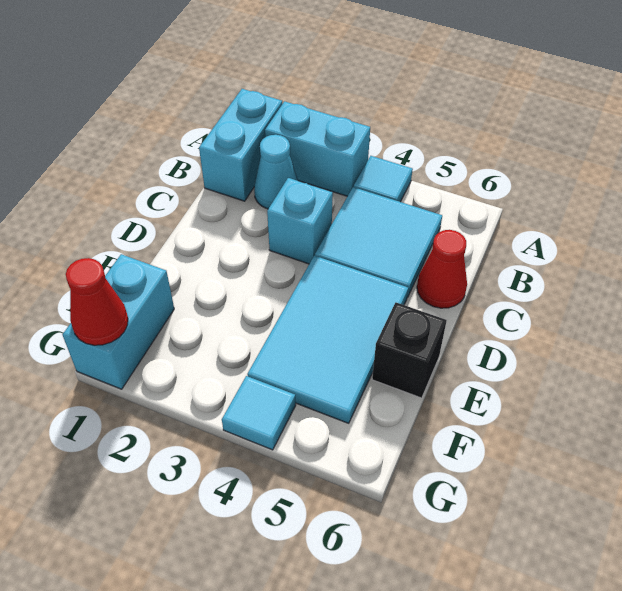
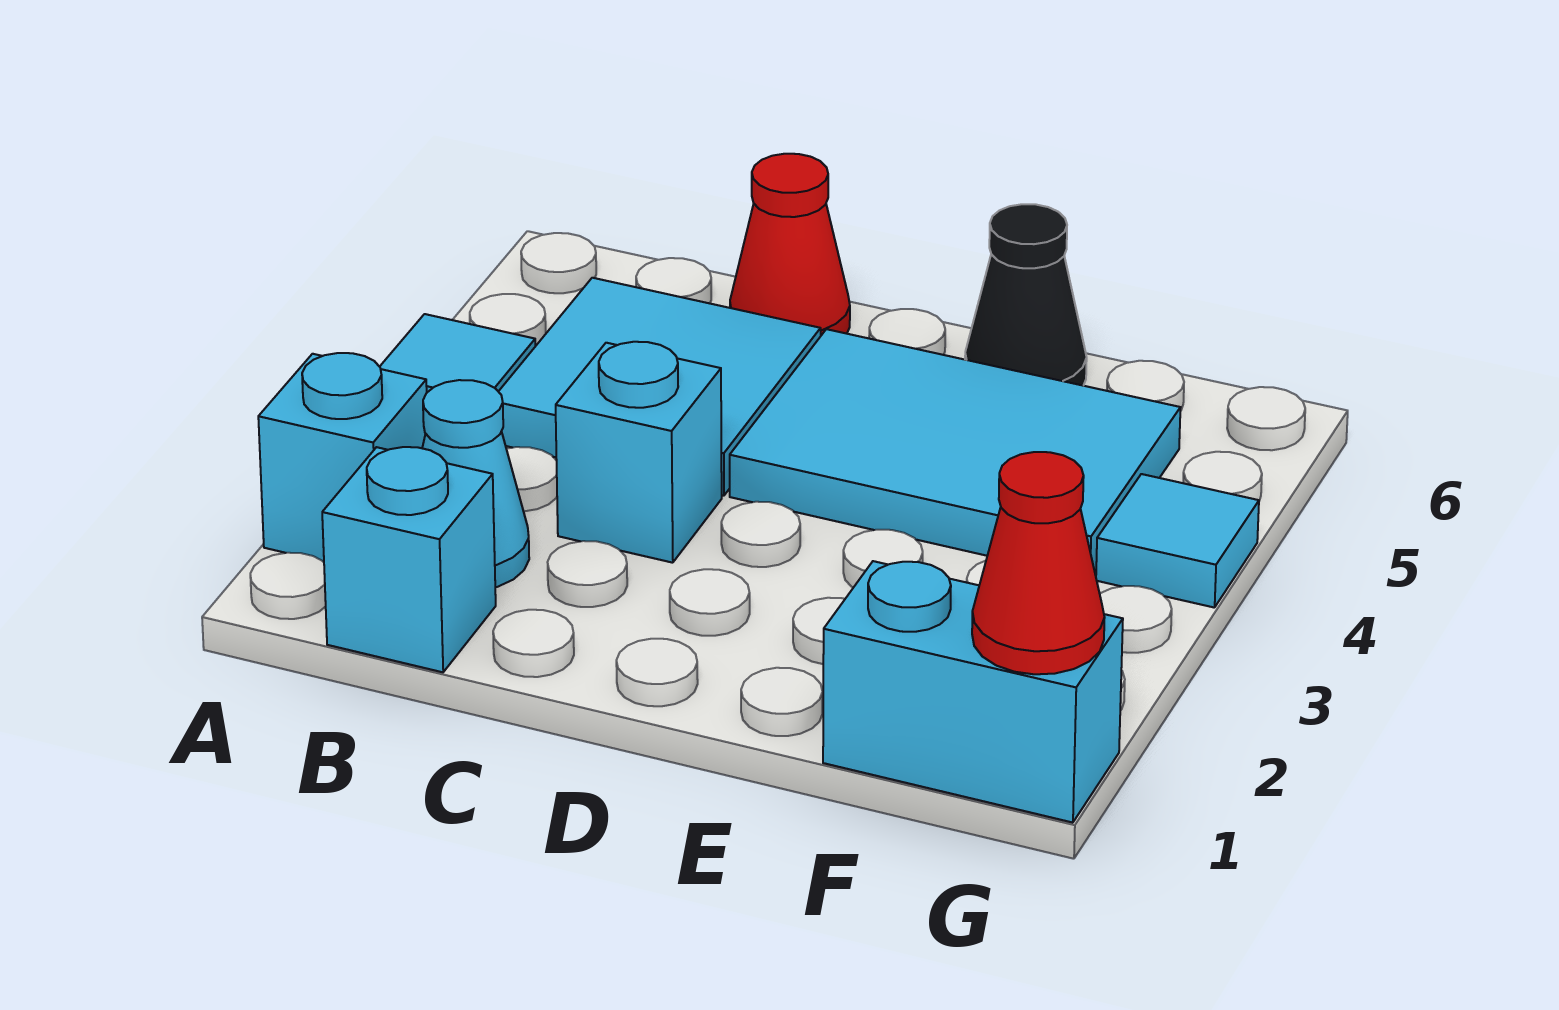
cyan 1x2 brick [199,89,282,201] -> cyan 1x1 brick [322,447,496,672]
cyan 1x2 brick [265,101,370,196] -> cyan 1x1 brick [258,353,427,562]
black 1x1 brick [372,303,447,398] -> black 1x1 cone [965,204,1087,386]

